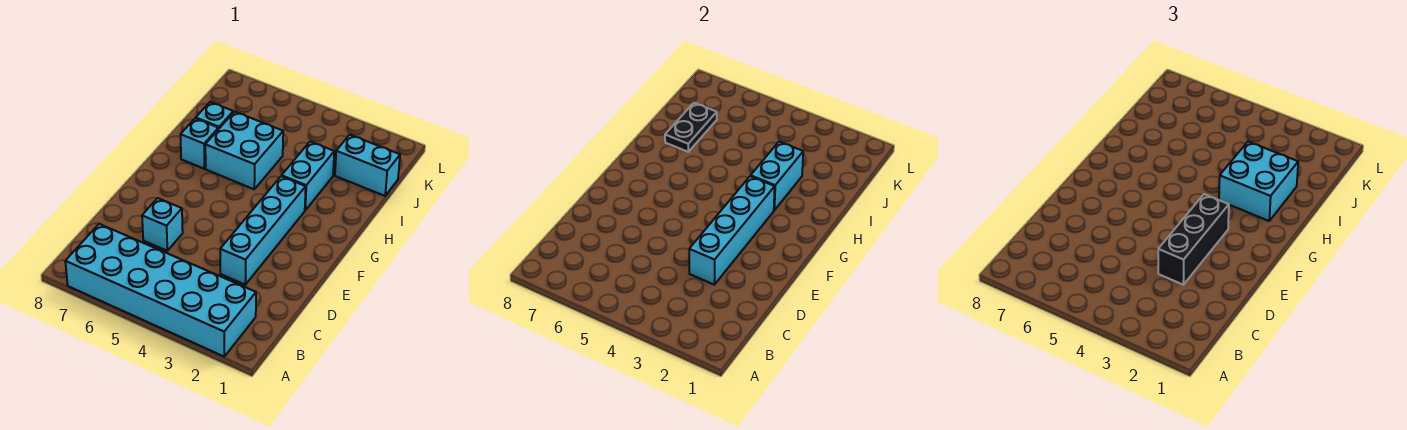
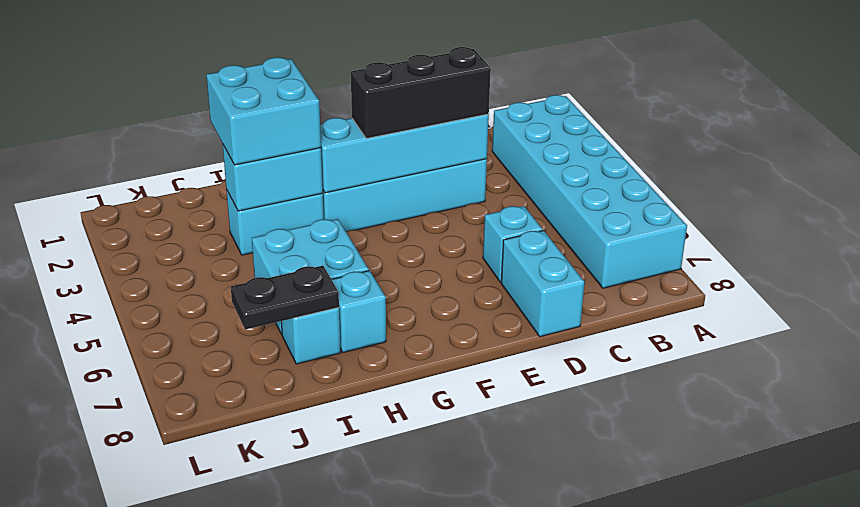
cyan 1x2 brick [335,135,400,196] -> cyan 1x2 brick moved to [501,231,585,337]

